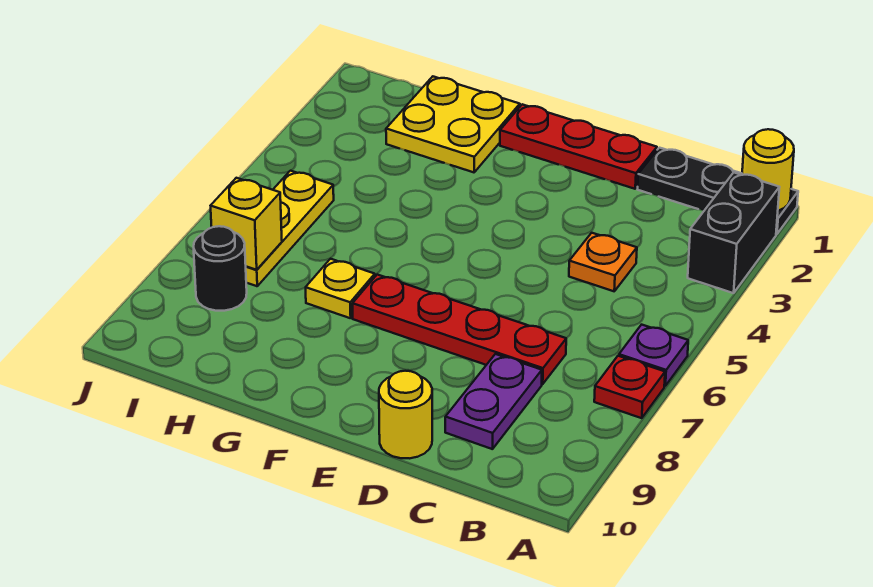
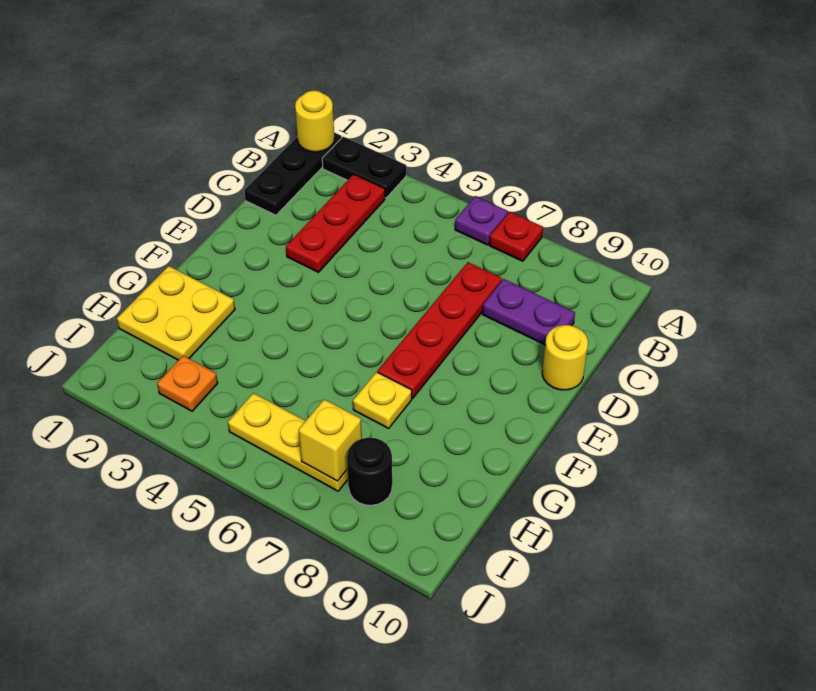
black 1x2 brick [688,172,779,293] -> black 1x2 plate [322,137,406,198]
orange 1x1 plate [569,233,637,291] -> orange 1x1 plate moved to [157,356,218,411]
red 1x3 plate [500,104,657,189] -> red 1x3 plate moved to [286,174,385,272]

